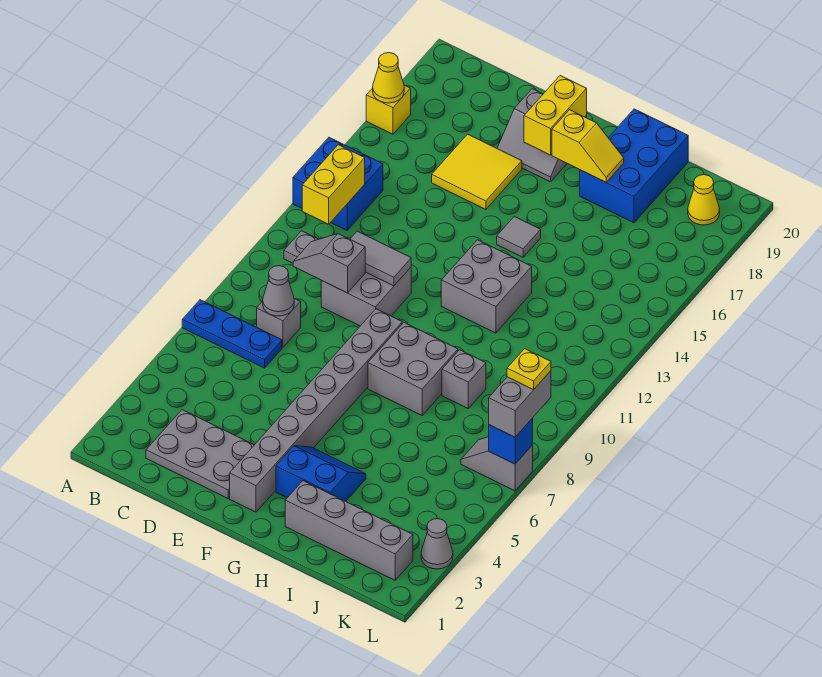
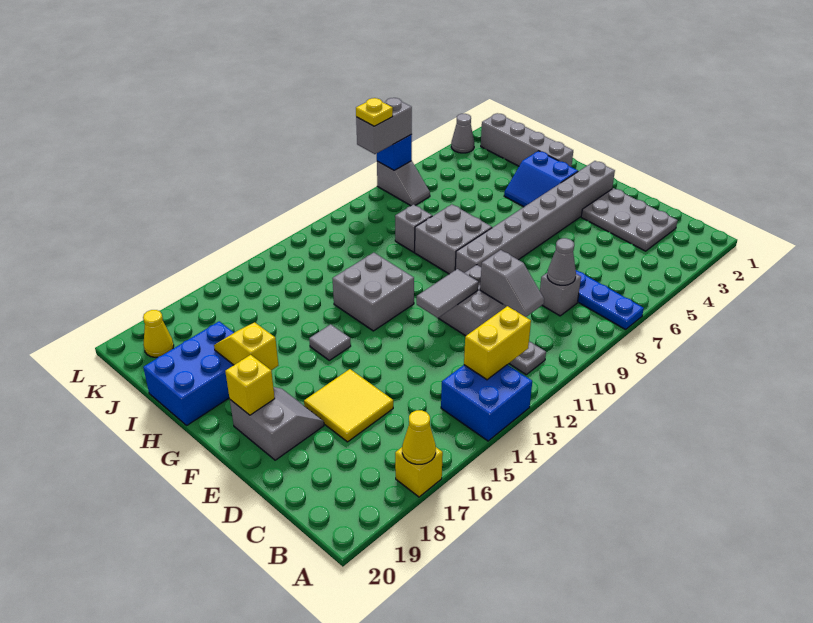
grey 1x2 tile [350,231,411,286] -> grey 1x2 tile turned to [417,269,478,318]
yellow 1x2 brick [524,76,587,155] -> yellow 1x1 brick [225,355,275,415]

